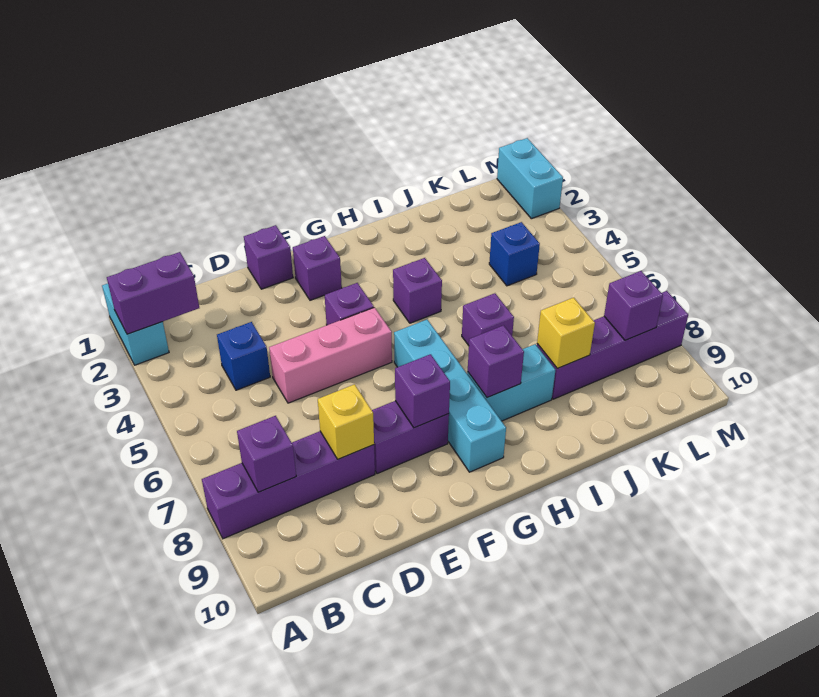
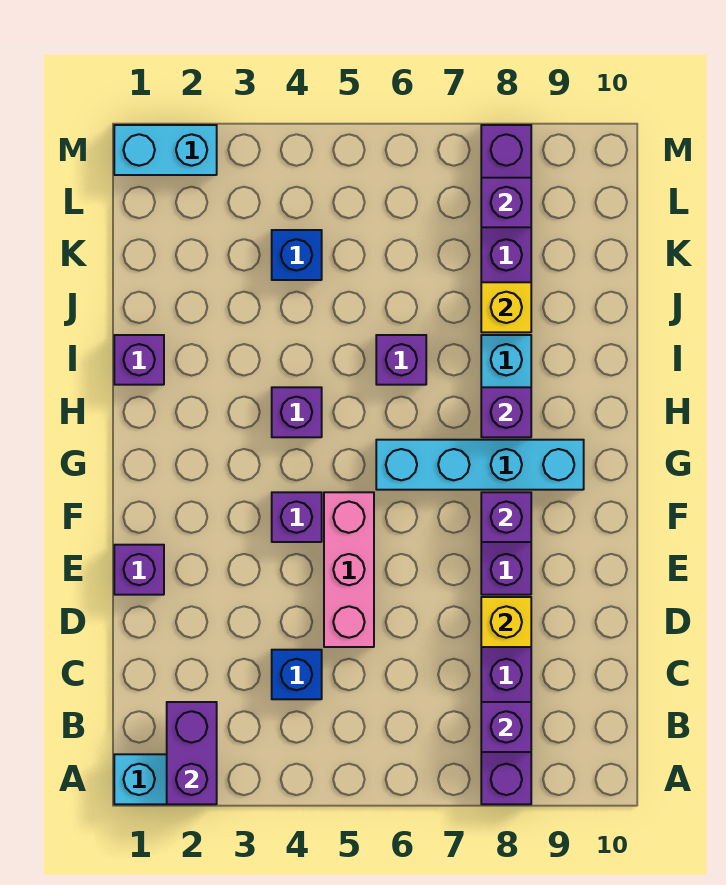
purple 1x1 brick [293,236,342,300] -> purple 1x1 brick moved to [114,335,164,385]

